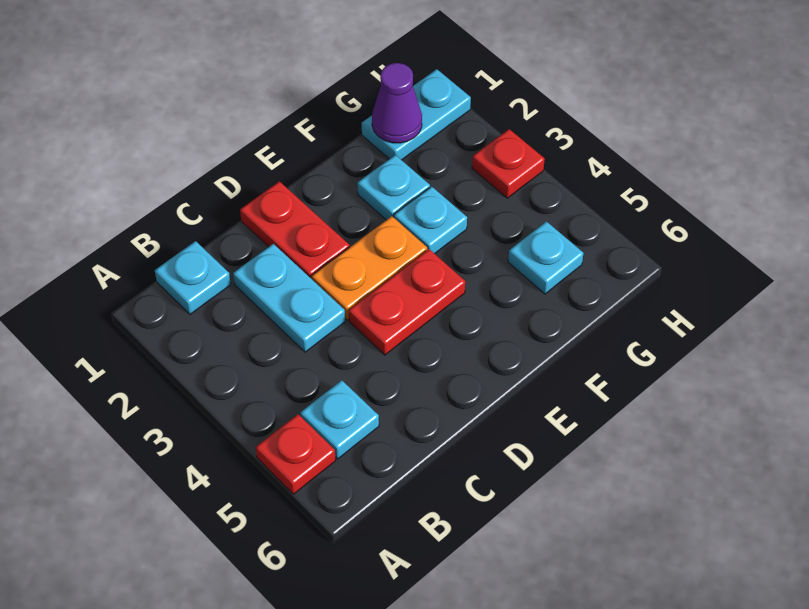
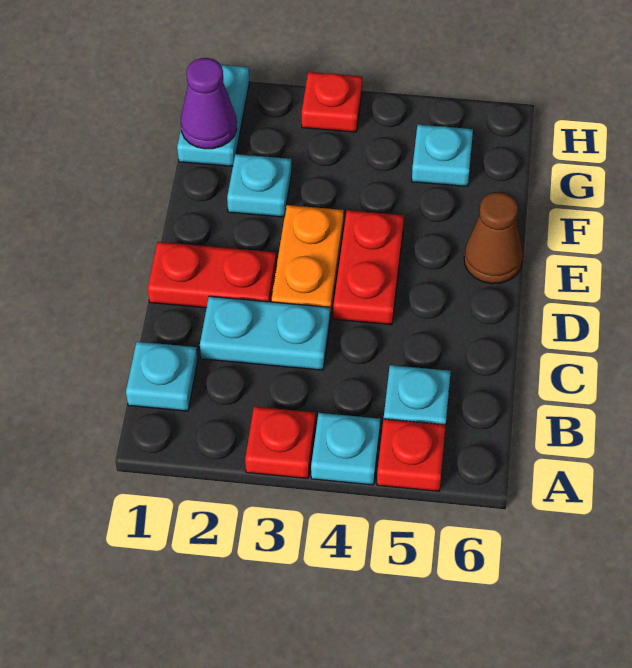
none -> red 1x1 plate [245,407,316,479]
none -> brown 1x1 cone [464,192,523,284]
cyan 1x1 plate [394,187,467,254] -> cyan 1x1 plate moved to [311,413,380,485]

